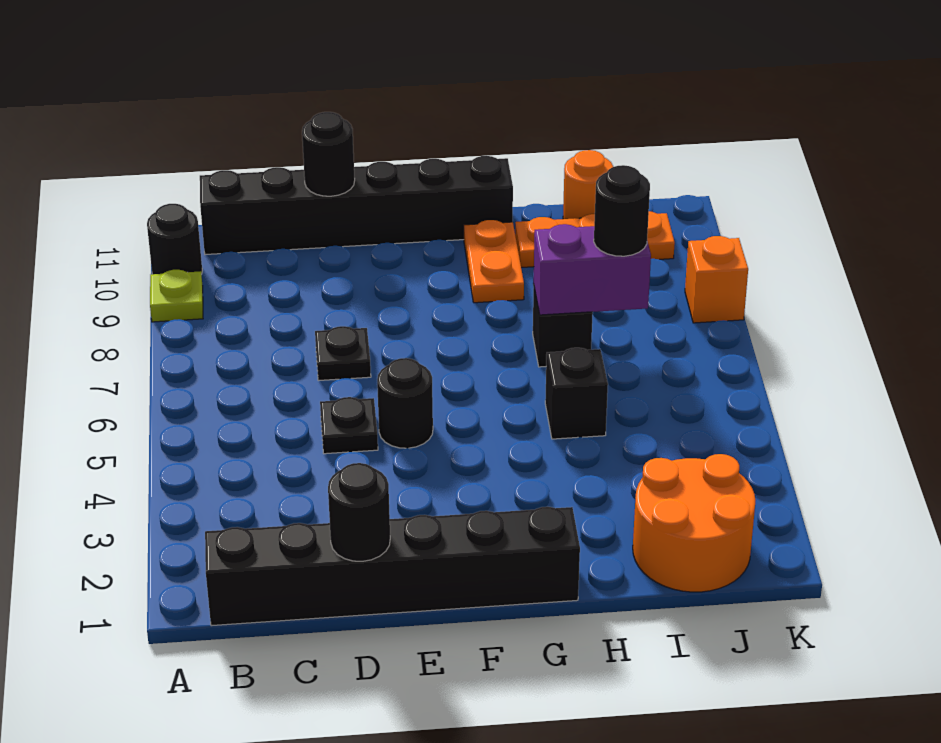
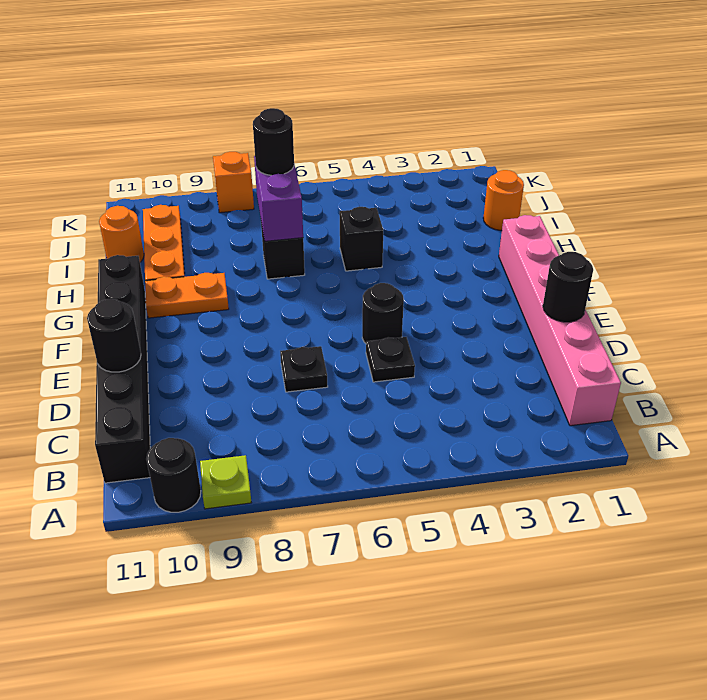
black 1x6 brick [205,507,580,626] -> pink 1x6 brick [499,215,621,426]
orange 2x2 round brick [633,454,755,592] -> orange 1x1 round brick [483,170,524,230]

